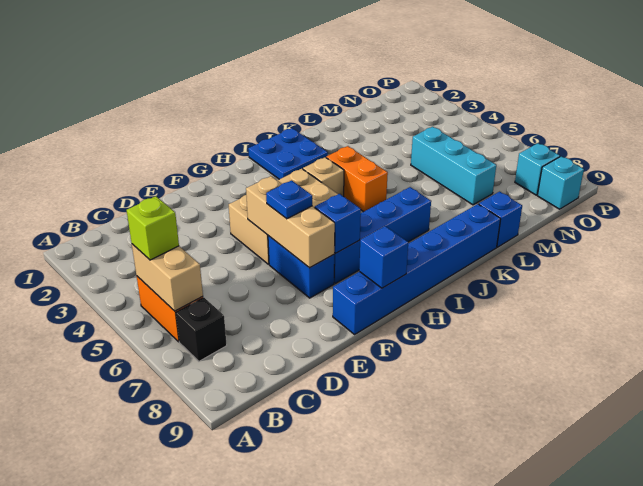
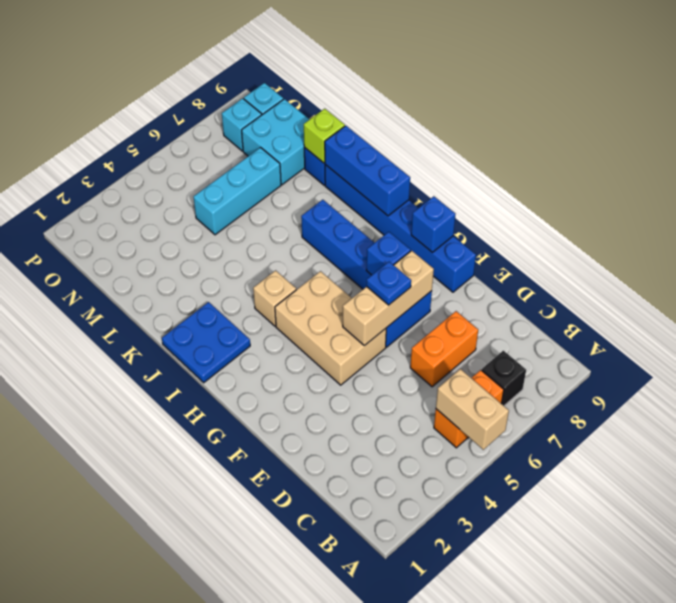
tan 1x2 brick [132,244,203,311] -> tan 1x2 brick turned to [436,369,509,450]
lime 1x1 brick [127,196,179,260] -> lime 1x1 brick moved to [304,109,345,163]
none -> blue 1x3 brick [325,126,410,216]
orange 1x2 brick [326,146,388,212] -> orange 1x2 brick moved to [410,311,478,387]
none -> cyan 2x2 brick [242,99,310,185]

